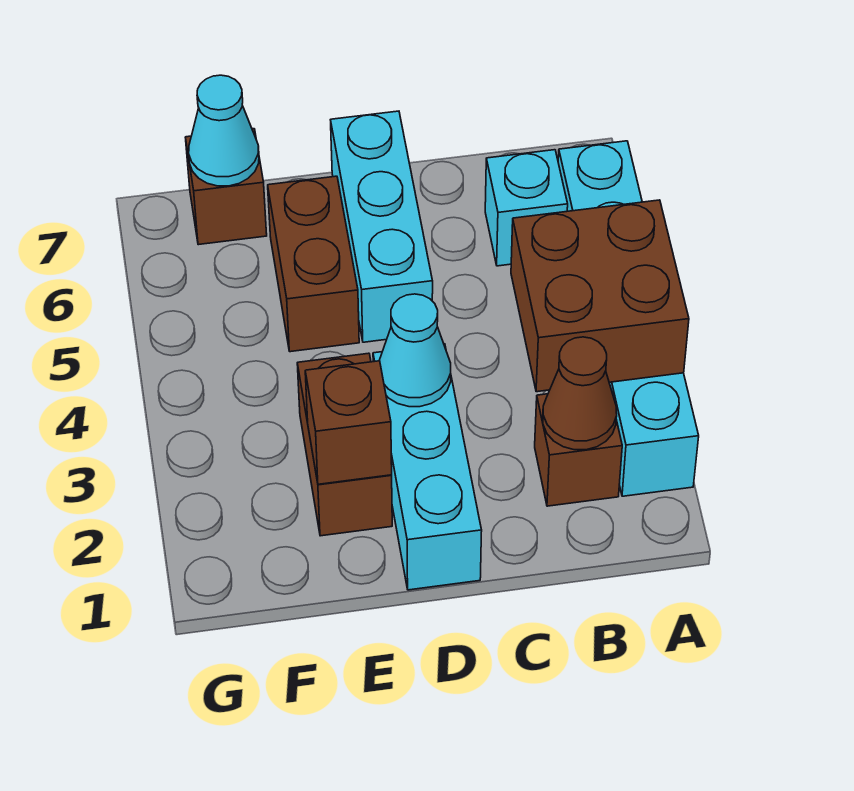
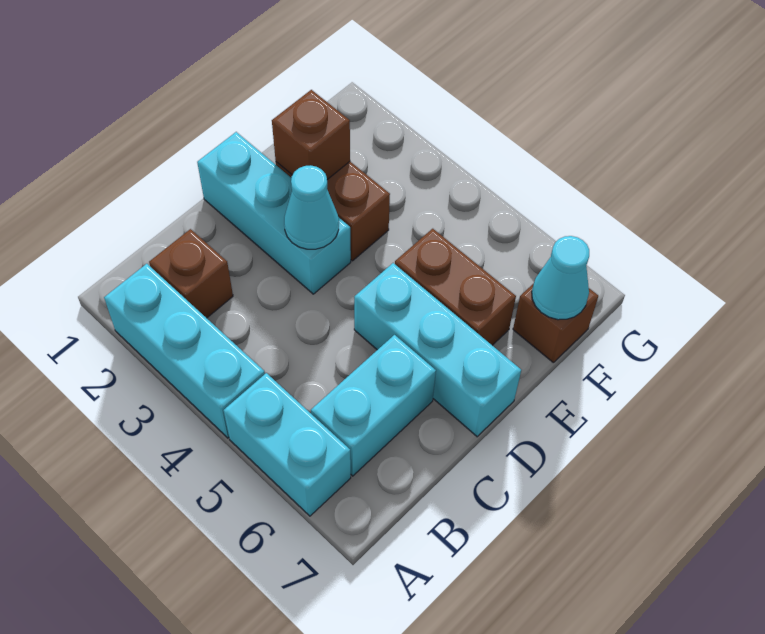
brown 2x2 brick [511,200,689,392] -> none
brown 1x1 cone [543,337,617,450] -> none
cyan 1x1 brick [485,150,568,266] -> cyan 1x2 brick [311,335,436,476]

